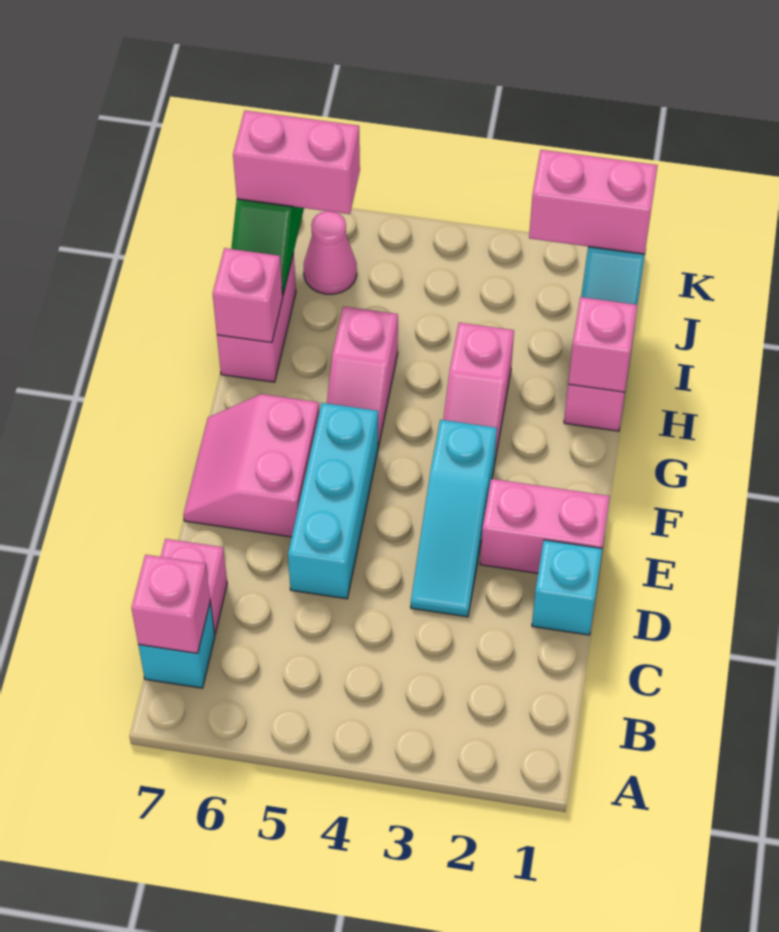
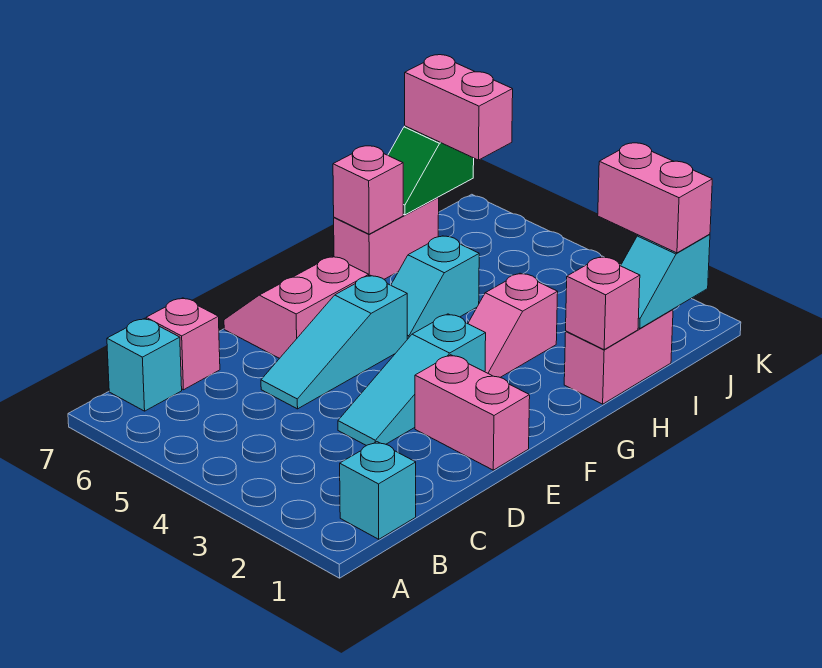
pink 1x1 brick [131,555,210,653] -> none
cyan 1x1 brick [532,540,602,635] -> cyan 1x1 brick moved to [340,442,416,539]
cyan 1x3 brick [288,403,378,599] -> cyan 1x3 slope [261,275,407,409]
pink 1x2 slope [327,306,398,446] -> cyan 1x2 slope [391,236,479,339]
pink 1x1 cone [304,211,357,294] -> none

